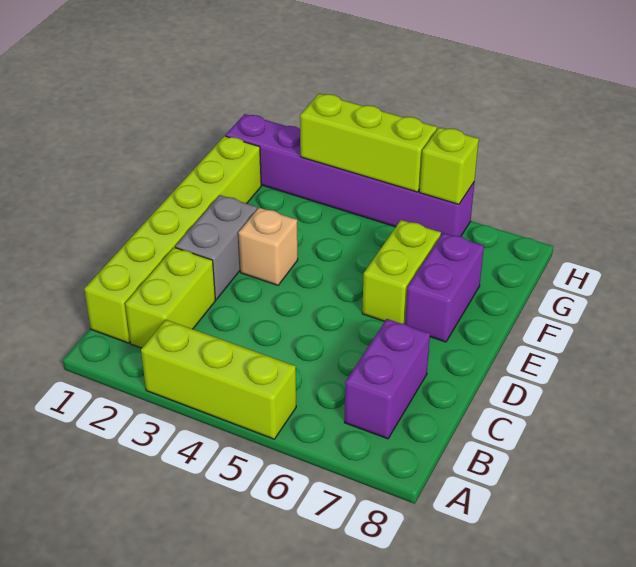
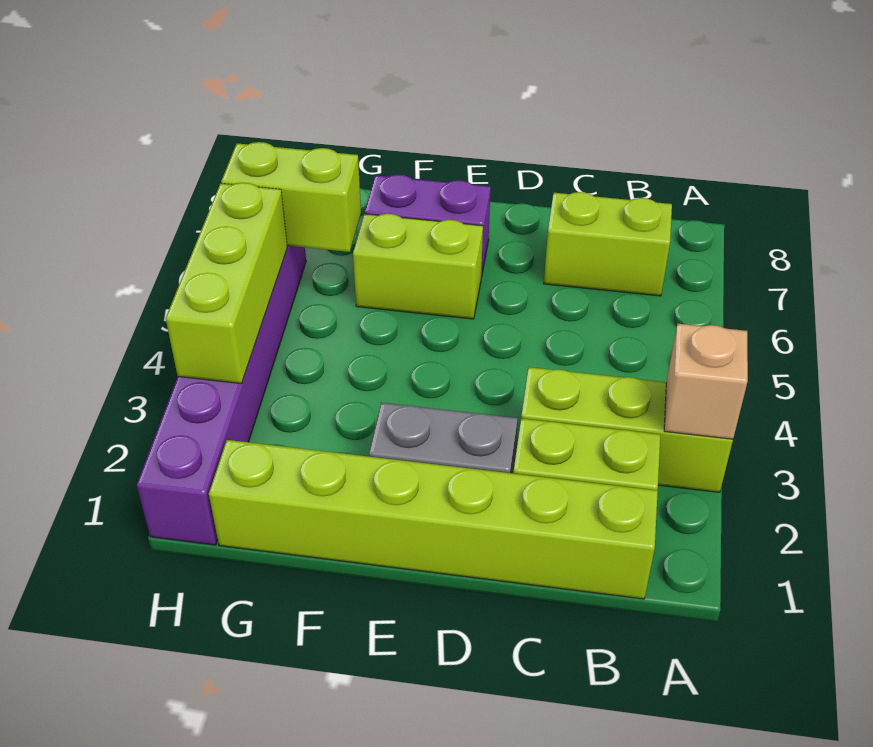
lime 1x3 brick [141,320,296,439] -> lime 1x3 brick turned to [521,367,733,492]
purple 1x2 brick [344,319,430,439] -> lime 1x2 brick [544,192,672,296]
tan 1x1 brick [238,208,298,285] -> tan 1x1 brick moved to [664,324,748,439]
lime 1x1 brick [420,127,479,204] -> lime 1x2 brick [221,142,361,252]

